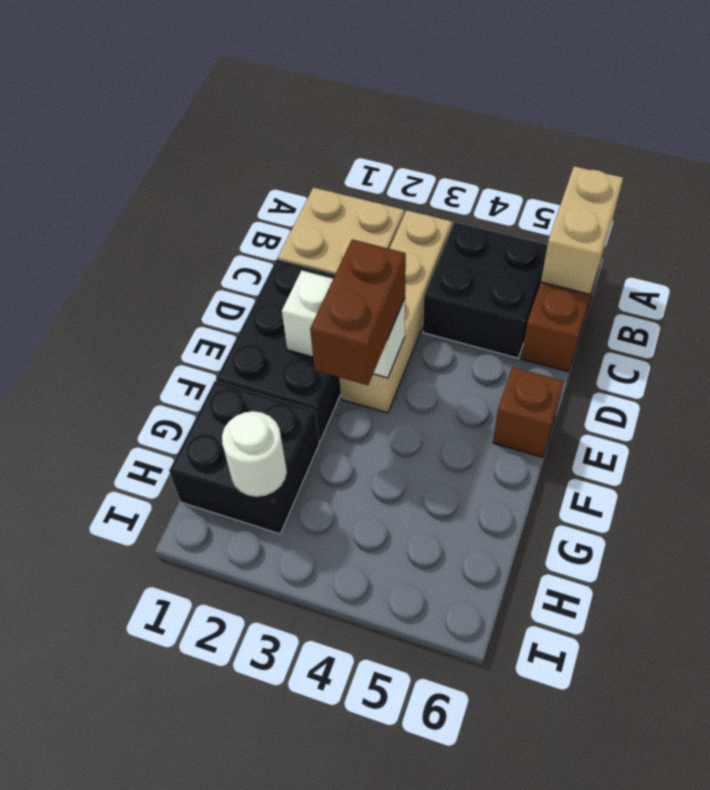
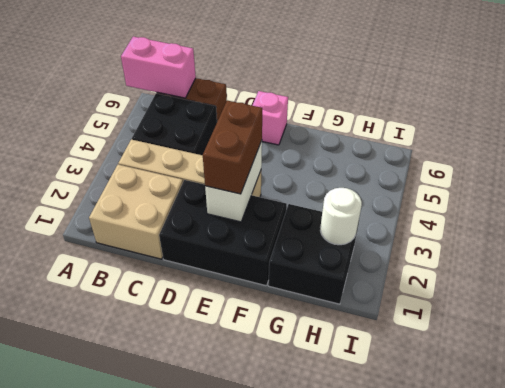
tan 1x2 brick [541,166,623,294] -> pink 1x2 brick [121,37,196,98]
brown 1x2 brick [310,239,406,385] -> brown 1x2 brick turned to [203,100,262,194]
brown 1x1 brick [493,367,564,457] -> pink 1x1 brick [252,91,288,145]

